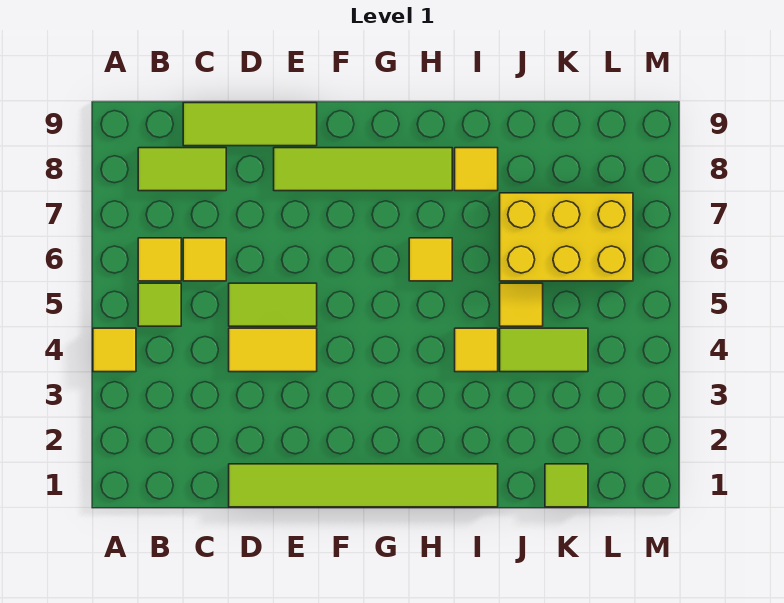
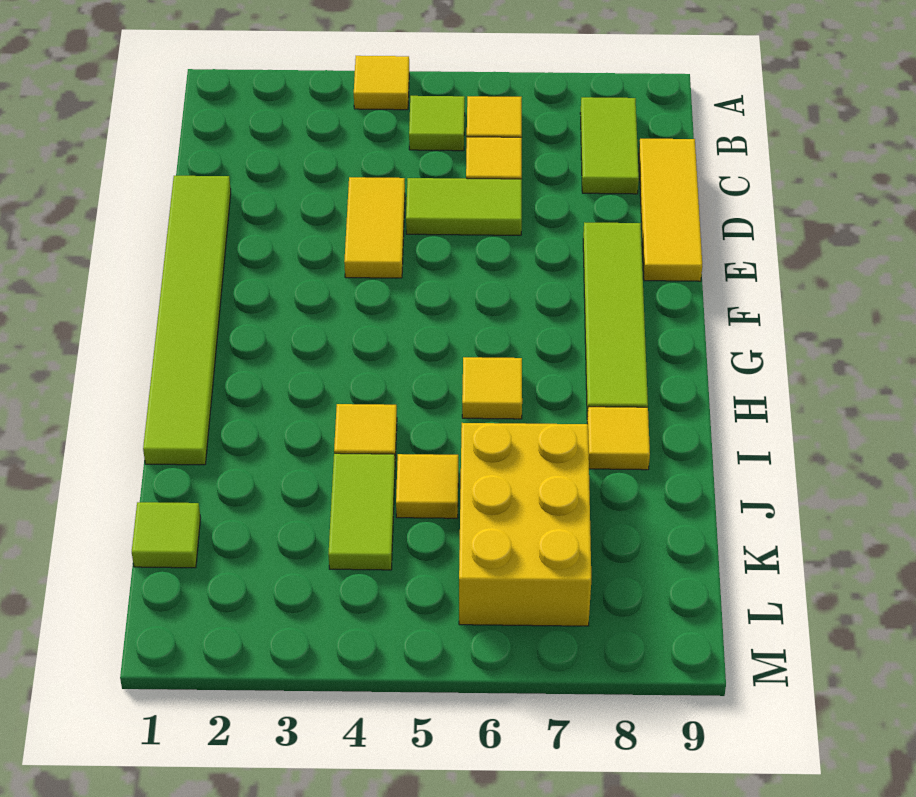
lime 1x3 tile [183,103,317,146] -> yellow 1x3 tile [639,139,702,281]
lime 1x2 tile [229,283,317,326] -> lime 1x2 tile turned to [406,178,522,235]

